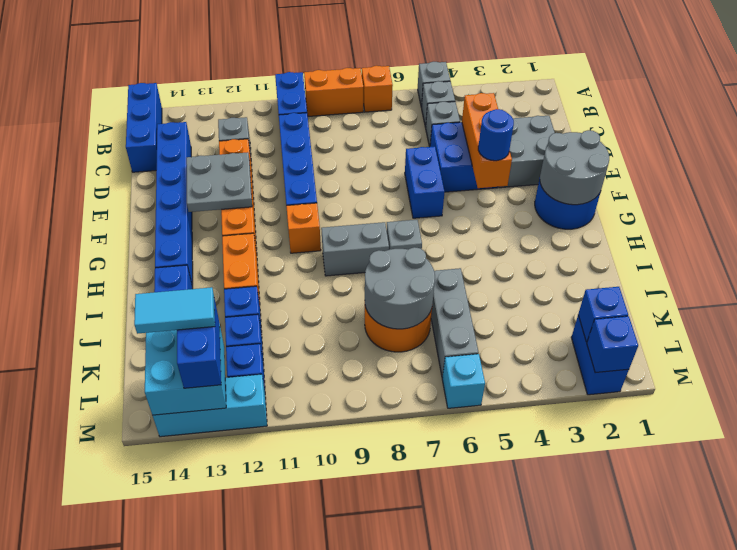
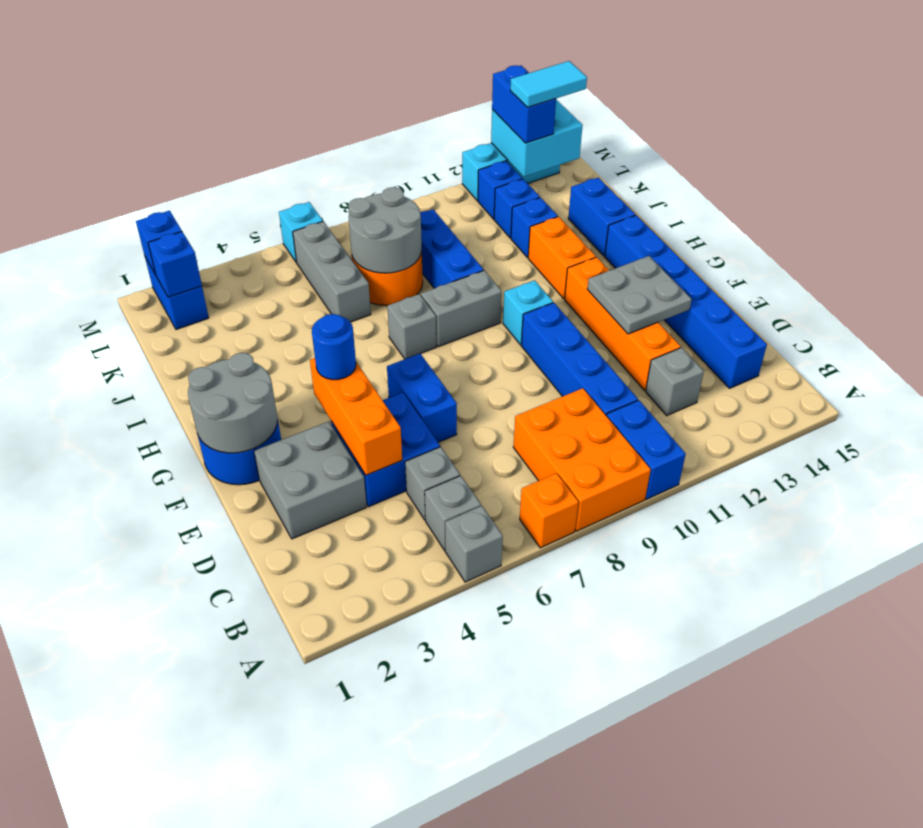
orange 1x2 brick [304,68,363,116] -> orange 2x3 brick [513,388,651,531]
blue 1x3 brick [126,83,162,172] -> blue 1x3 brick moved to [420,209,484,288]
orange 1x1 brick [286,203,321,253] -> cyan 1x1 brick [503,280,553,345]

